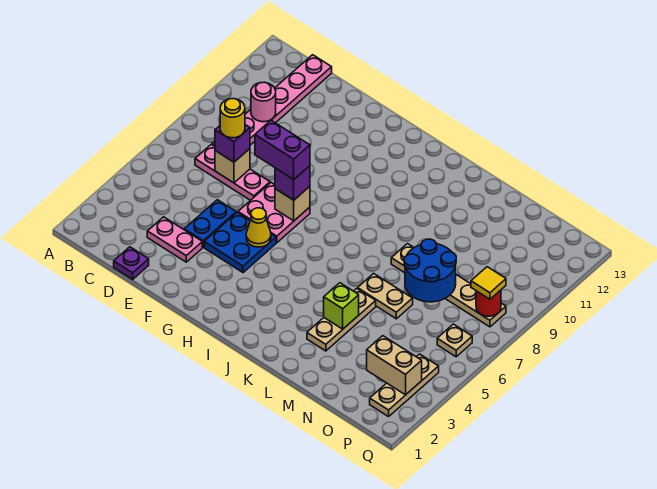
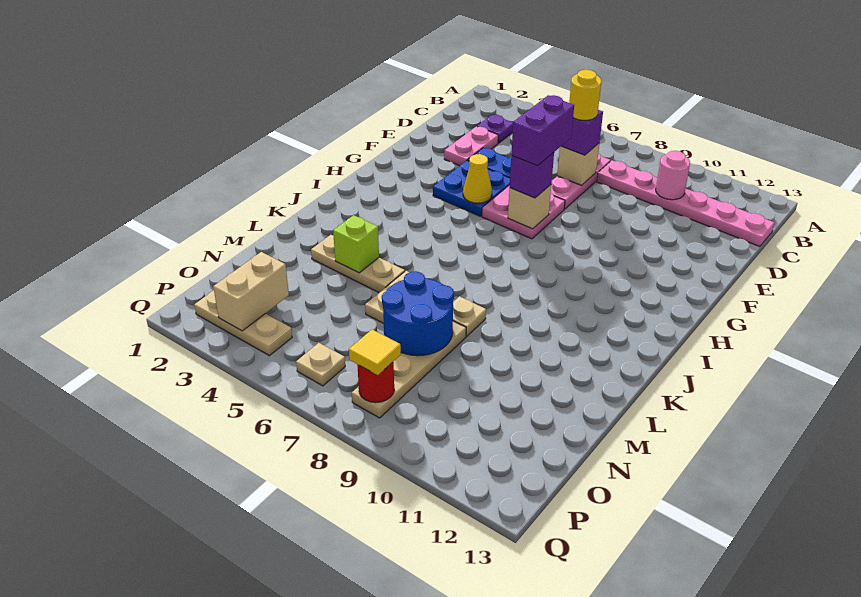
purple 1x1 plate [114,247,149,279] -> purple 1x1 plate moved to [477,115,513,143]

